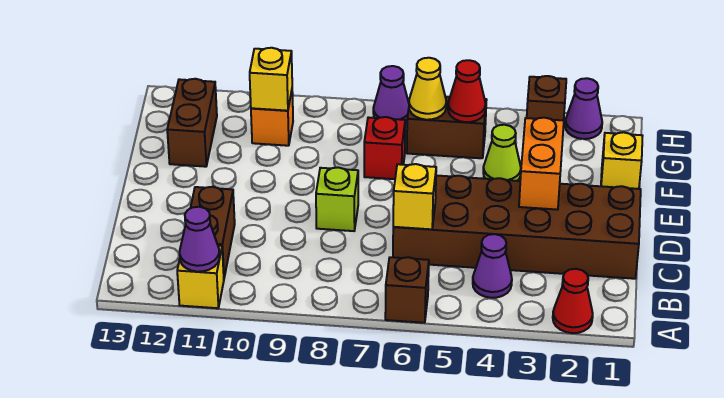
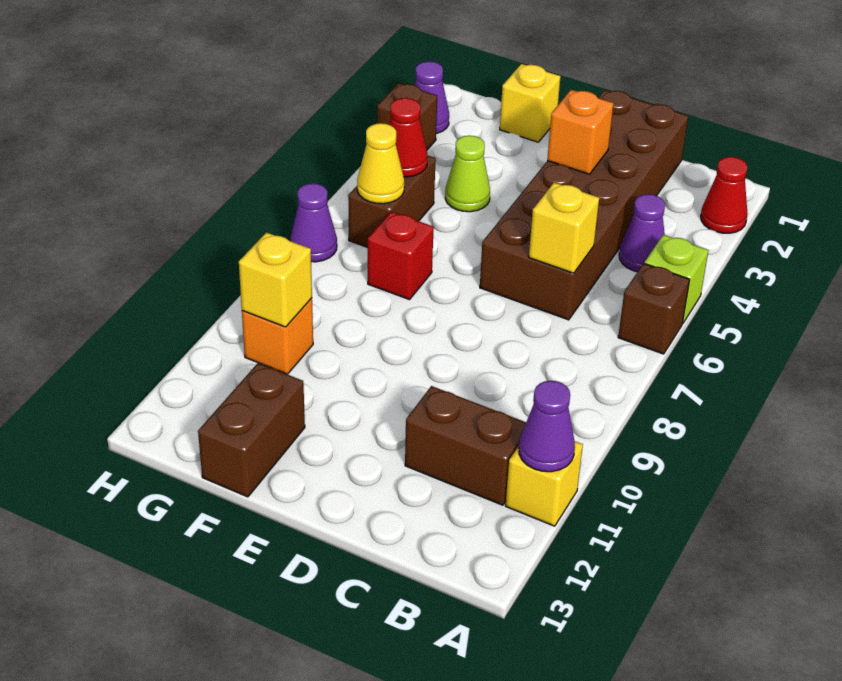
orange 1x2 brick [519,118,564,210] -> orange 1x1 brick [547,90,614,174]
lime 1x1 brick [316,167,358,231] -> lime 1x1 brick moved to [644,235,708,324]
brown 1x2 brick [167,79,217,167] -> brown 1x2 brick turned to [198,363,305,497]

